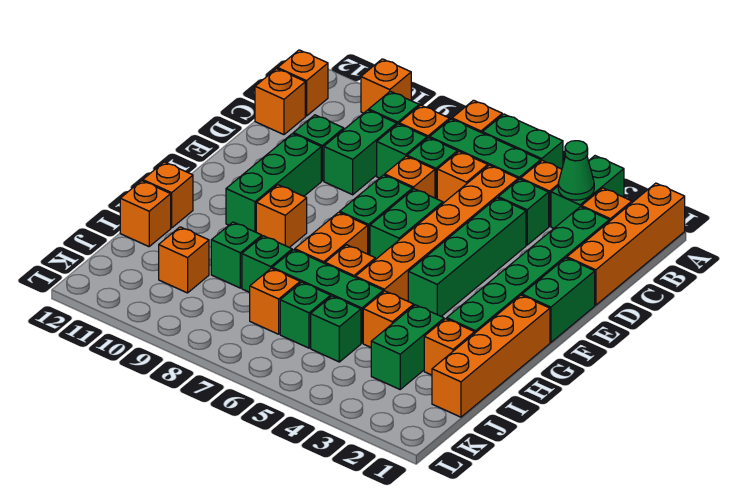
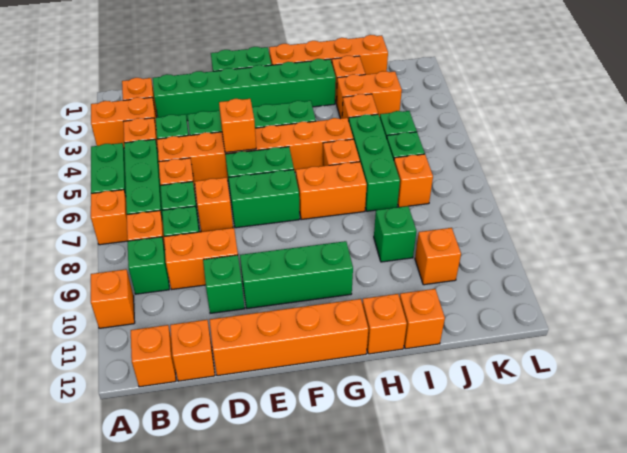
orange 1x4 brick [567,183,685,305] -> orange 1x4 brick moved to [210,299,368,376]
green 1x2 brick [551,156,624,228] -> orange 1x2 brick [91,97,156,147]
green 1x1 cone [558,141,594,200] -> none
green 1x2 brick [324,110,397,195] -> orange 1x2 brick [164,228,238,290]
orange 1x1 brick [256,185,307,247] -> orange 1x1 brick moved to [219,99,256,153]
green 1x2 brick [371,305,444,389] -> orange 1x2 brick [337,71,402,118]
green 1x1 brick [242,236,292,292] -> none

